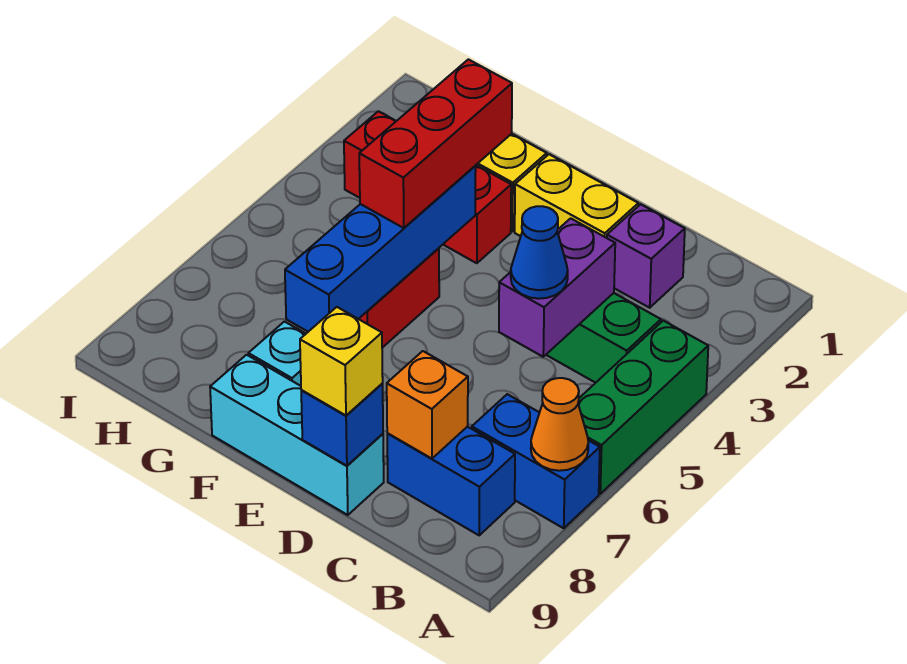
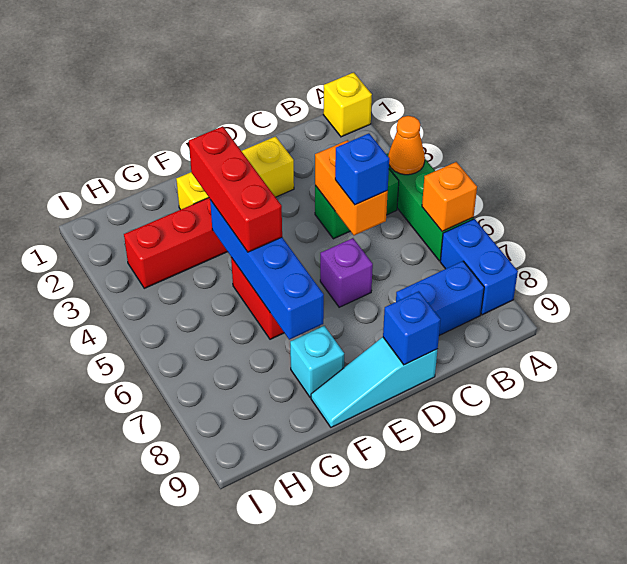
blue 1x2 brick [472,394,600,528] -> blue 1x2 brick turned to [440,219,518,315]
orange 1x1 cone [531,378,588,471] -> orange 1x1 cone moved to [388,116,425,175]
purple 1x1 brick [607,204,685,308] -> purple 1x1 brick moved to [320,238,373,307]
purple 1x2 brick [499,218,615,357] -> orange 1x2 brick [315,140,388,235]
blue 1x1 cone [511,206,568,299] -> blue 1x1 brick [335,133,389,205]
orange 1x1 brick [387,351,468,459] -> orange 1x1 brick moved to [422,162,477,232]
cyan 1x3 brick [210,355,384,515] -> cyan 1x3 slope [311,337,438,427]
yellow 1x1 brick [300,307,383,415] -> yellow 1x1 brick moved to [323,72,372,137]

